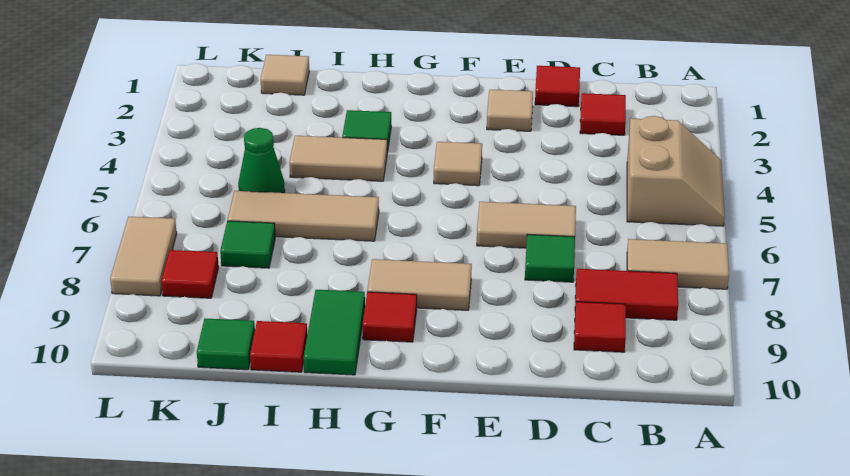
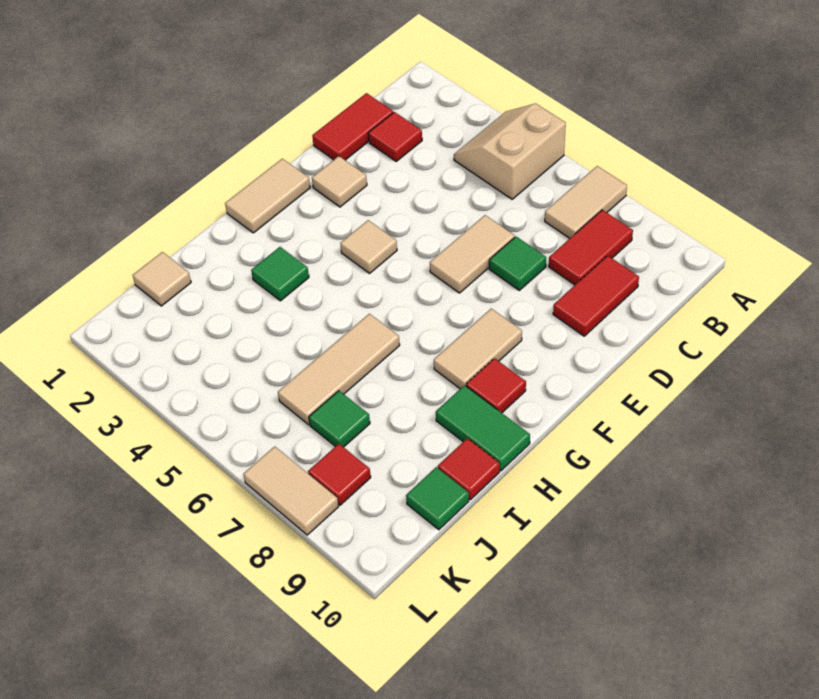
tan 2x2 slope [627,116,725,226] -> tan 2x2 slope turned to [454,103,566,199]
red 1x1 tile [574,302,626,352] -> red 1x2 tile [553,256,639,336]
red 1x1 tile [535,66,580,107] -> red 1x2 tile [312,93,393,160]
tan 1x2 tile [289,136,387,181] -> tan 1x2 tile moved to [225,159,310,233]
green 1x1 cone [238,128,285,193] -> none

